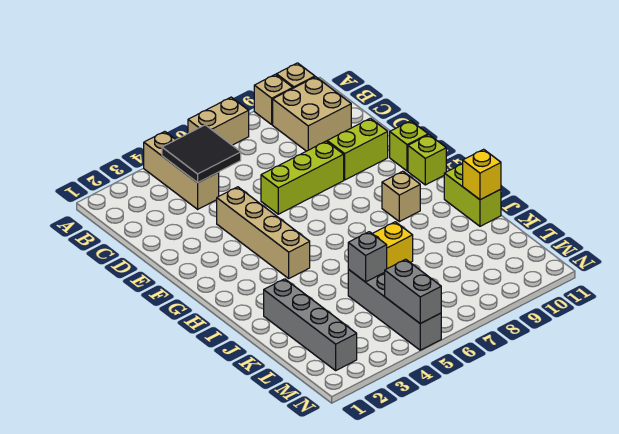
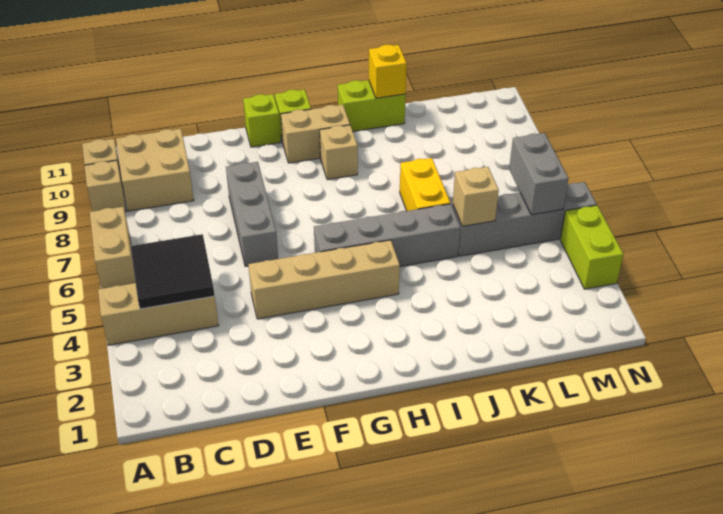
lime 1x3 brick [261,141,344,214] -> grey 1x3 brick [226,162,278,266]
lime 1x2 brick [327,118,388,180] -> lime 1x2 brick moved to [560,205,623,289]
none -> tan 1x2 brick [281,105,350,163]
grey 1x4 brick [264,279,357,370] -> grey 1x4 brick moved to [314,204,461,267]
grey 1x1 brick [348,232,387,282] -> tan 1x1 brick [453,167,499,226]
grey 1x2 brick [385,259,441,324] -> grey 1x2 brick turned to [509,133,569,215]

